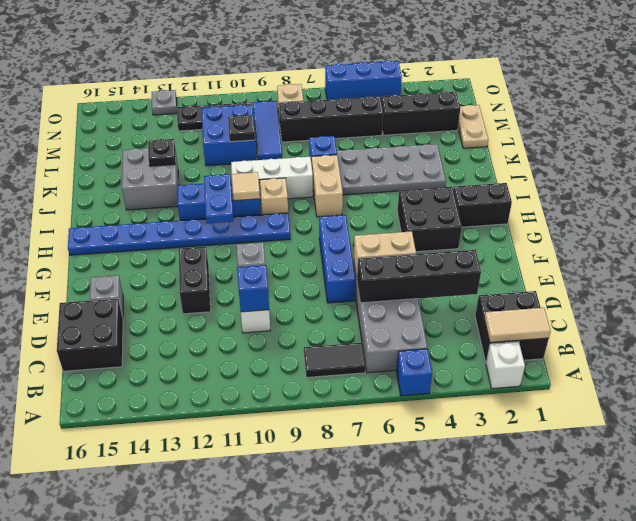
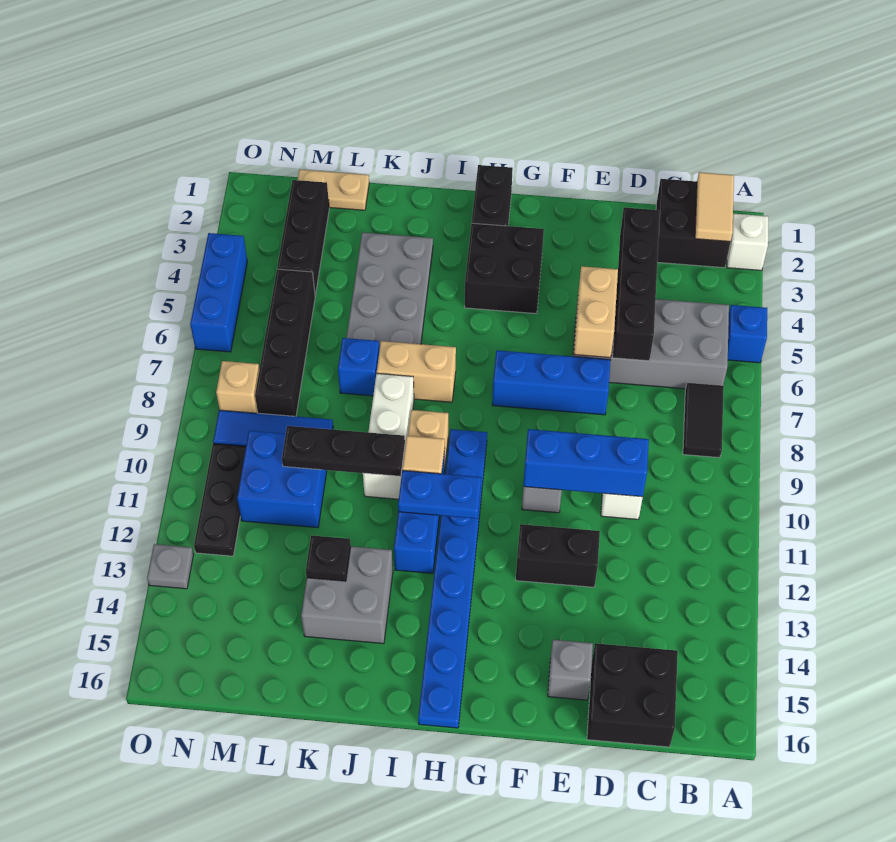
blue 1x1 brick [237,265,269,312] -> blue 1x3 brick [523,429,649,497]
black 1x1 plate [228,115,255,142] -> black 1x3 plate [282,426,405,476]

